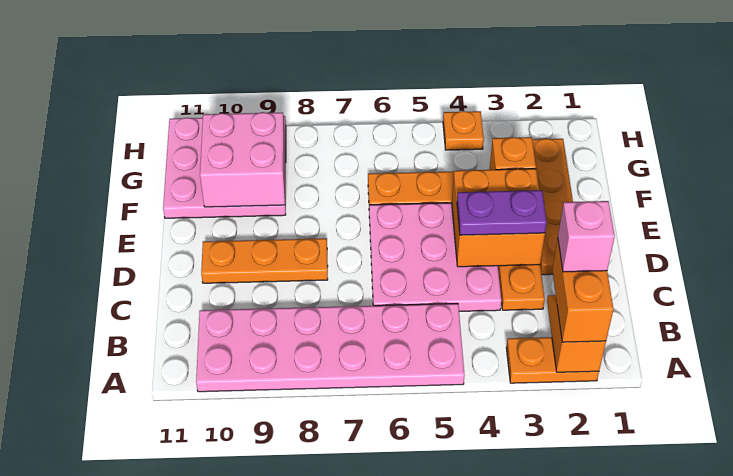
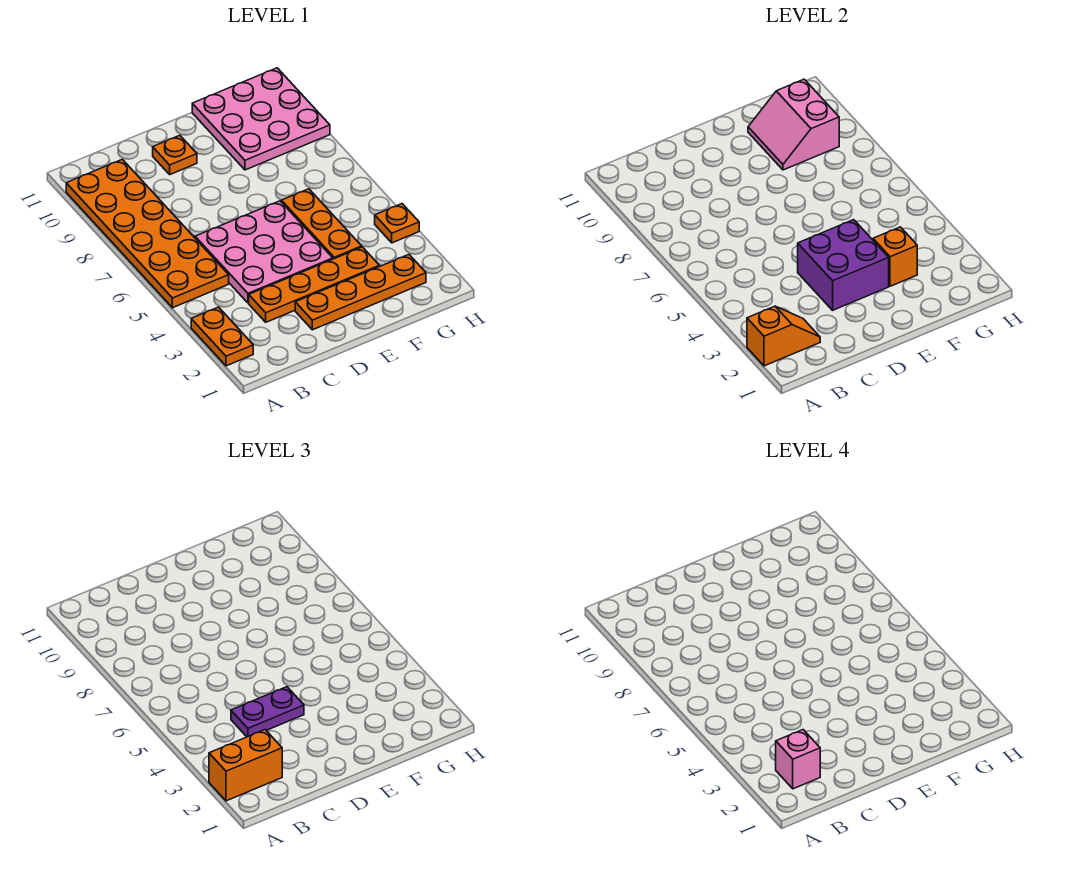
pink 2x6 plate [196,304,465,392] -> orange 2x6 plate [66,159,229,308]
orange 2x2 brick [452,169,545,267] -> purple 2x2 brick [798,220,889,310]
purple 1x2 plate [457,190,547,235] -> purple 1x2 plate turned to [231,687,304,737]
orange 1x3 plate [201,238,328,283] -> orange 1x1 plate [153,135,197,174]
pink 2x2 brick [200,112,285,207] -> pink 2x2 slope [748,79,839,170]

